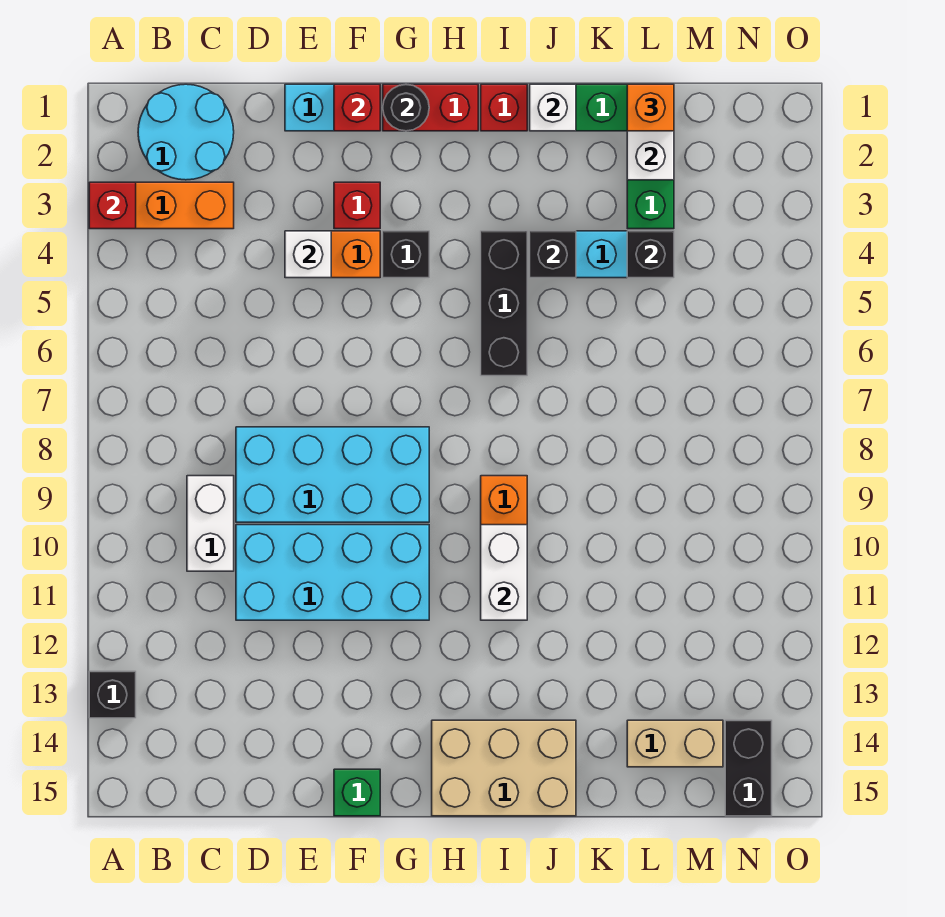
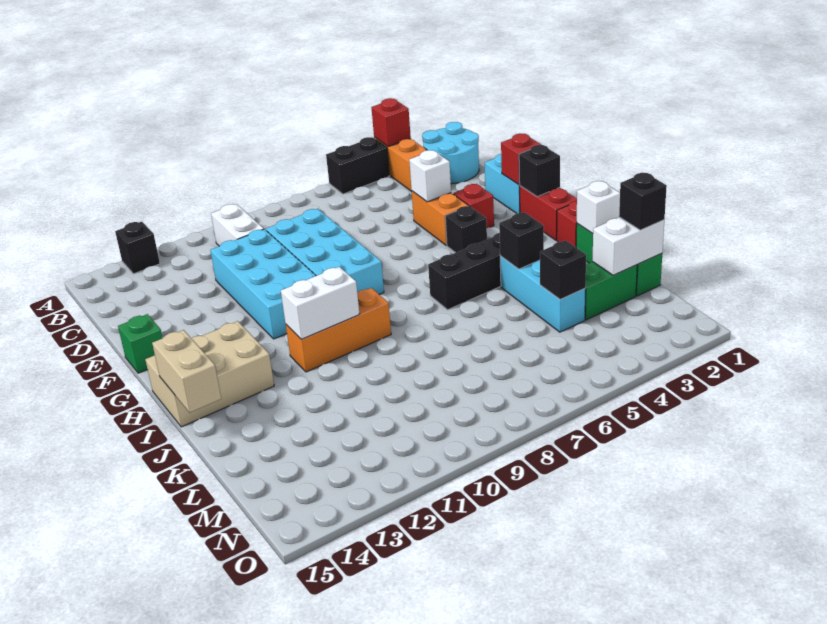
white 1x2 brick [187,476,234,571] -> white 1x2 brick turned to [211,204,263,246]
black 1x1 round brick [383,84,429,131] -> black 1x1 brick [519,145,560,197]
tan 2x3 brick [432,720,576,816] -> tan 2x3 brick turned to [145,321,274,427]
orange 1x1 brick [627,84,674,131] -> black 1x1 brick [619,173,667,230]
tan 1x2 brick [627,720,723,767] -> tan 1x2 brick moved to [152,330,221,413]
black 1x2 brick [725,720,772,816] -> black 1x2 brick moved to [326,137,389,194]

